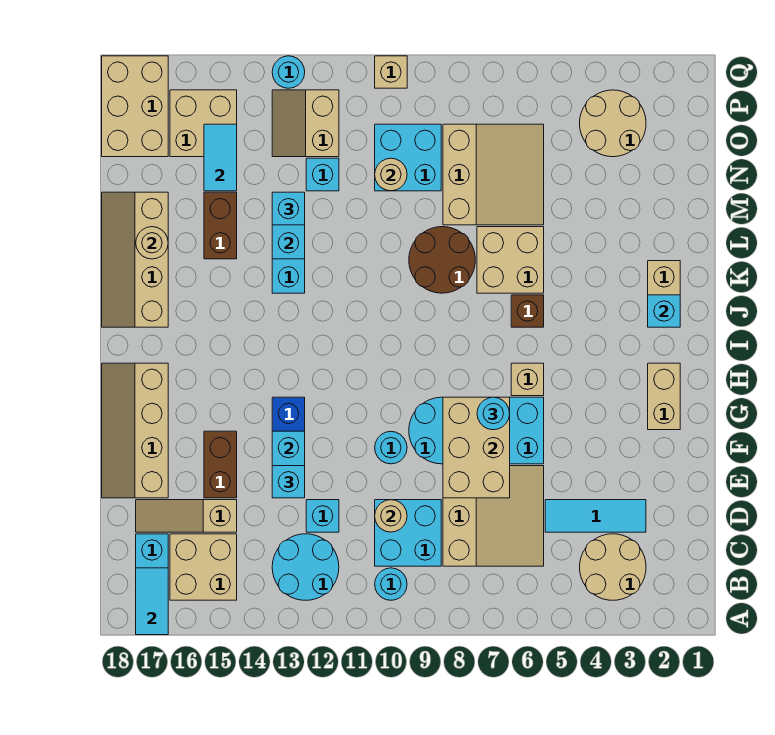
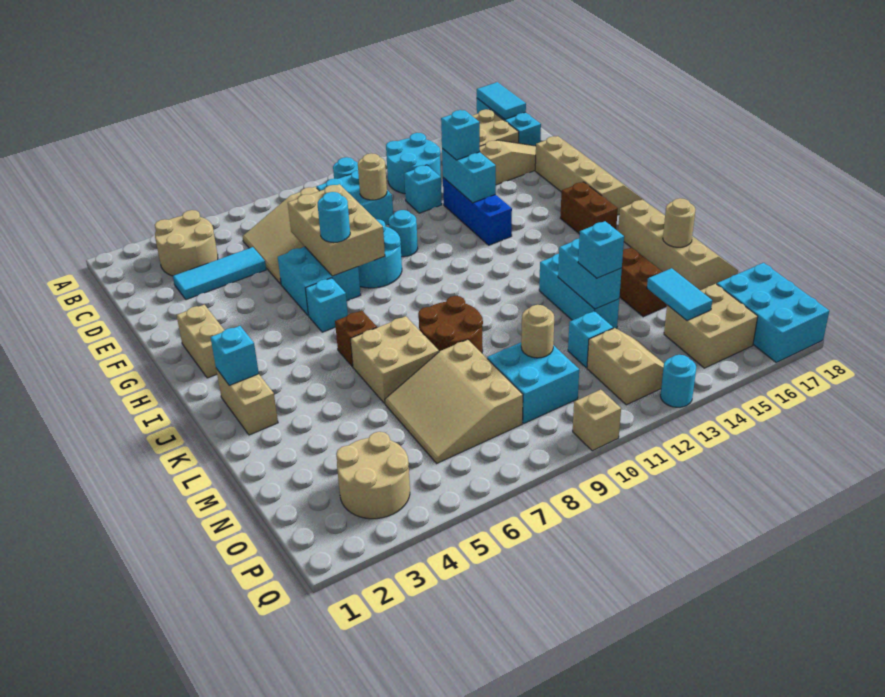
brown 1x2 brick [204,431,237,498] -> brown 1x2 brick moved to [560,182,618,234]
tan 1x1 brick [511,363,544,396] -> cyan 1x1 brick [305,278,348,332]
tan 2x3 brick [102,56,168,157] -> cyan 2x3 brick [717,263,829,362]

